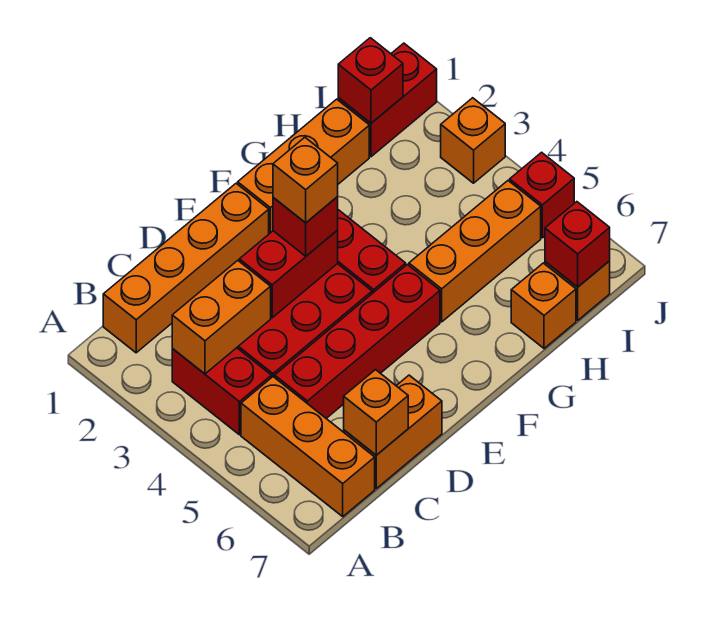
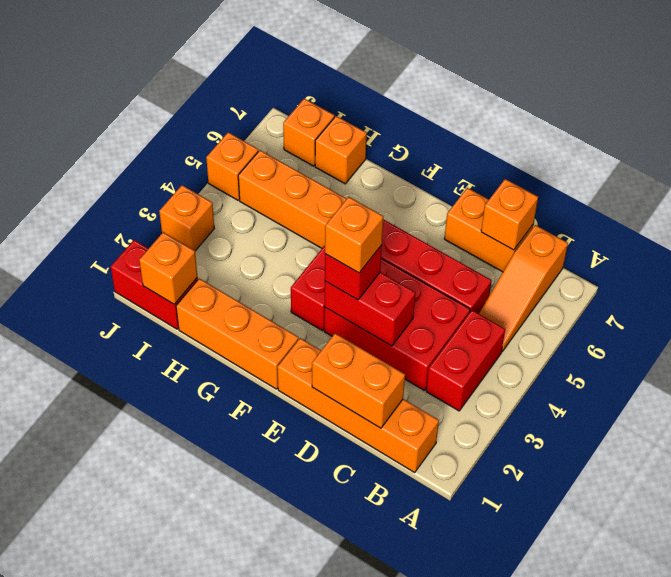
orange 1x2 brick [172,260,271,374] -> orange 1x2 brick moved to [312,333,405,428]
orange 1x3 brick [241,377,375,517] -> orange 1x3 slope [479,225,568,351]
red 1x1 brick [338,38,403,123] -> orange 1x1 brick [139,232,198,304]
red 1x1 brick [545,202,610,287] -> none
red 1x1 brick [510,152,574,238] -> orange 1x1 brick [206,132,258,200]

